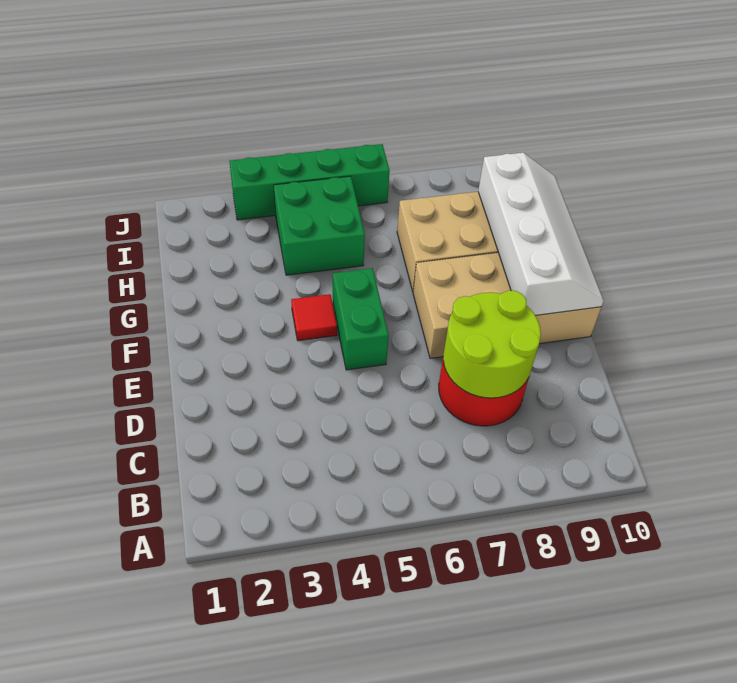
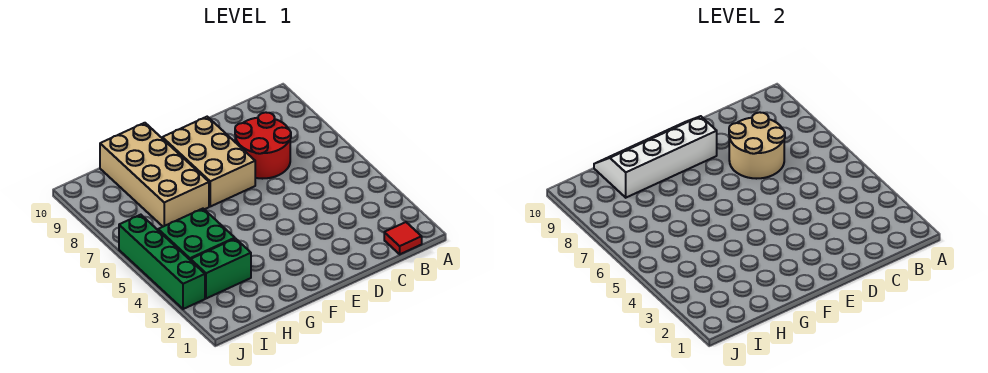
lime 2x2 round brick [443,290,541,398] -> tan 2x2 round brick [729,112,785,179]
green 1x2 brick [333,268,389,370] -> green 1x2 brick moved to [191,239,251,298]
tan 2x4 brick [413,253,601,358] -> tan 2x3 brick [162,117,255,206]
red 1x1 tile [291,294,337,341] -> red 1x1 tile moved to [384,222,422,254]

